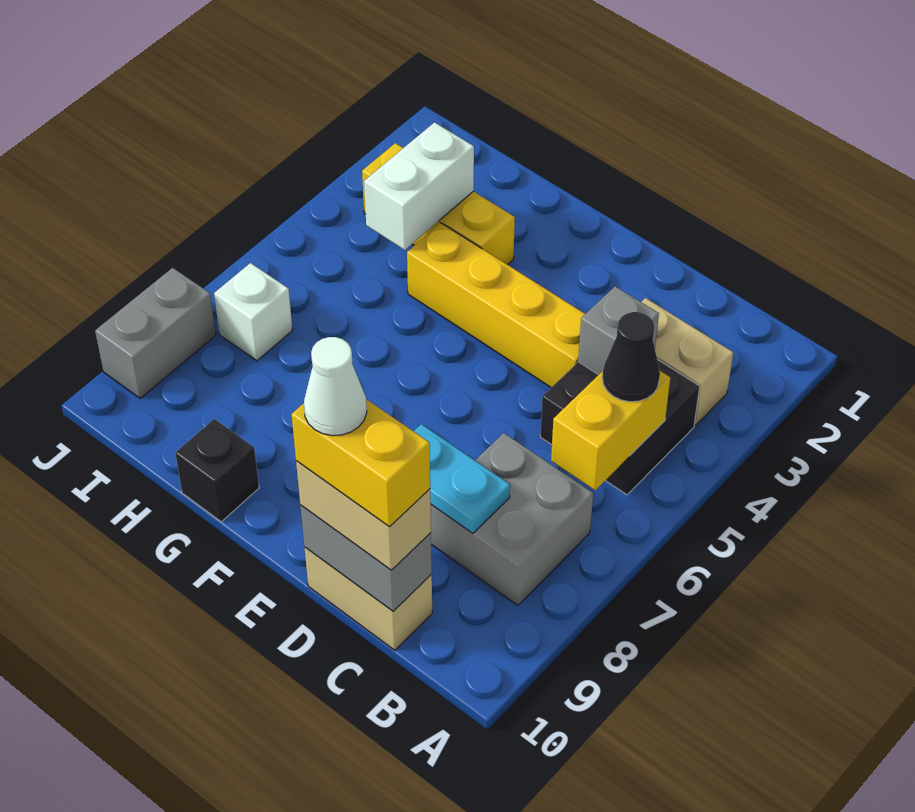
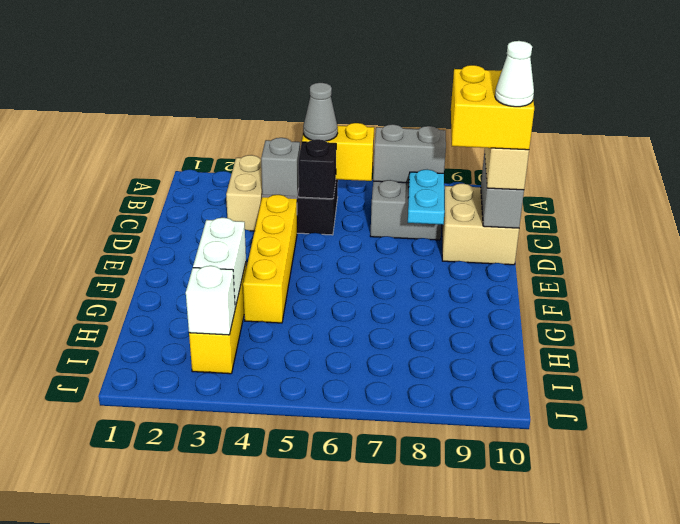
black 1x1 cone [602,312,660,402] -> grey 1x1 cone [303,83,338,141]
tan 1x2 brick [305,548,432,650] -> tan 2x2 brick [442,184,519,265]
yellow 1x2 brick [292,399,430,527] -> yellow 2x2 brick [451,65,534,150]
black 1x1 brick [175,419,259,522] -> black 1x1 brick moved to [298,139,336,199]
white 1x2 brick [364,122,474,250] -> white 1x2 brick turned to [193,218,246,308]
white 1x1 brick [214,263,293,361] -> white 1x1 brick moved to [186,266,235,335]
grey 1x2 brick [95,268,216,398] -> grey 1x2 brick moved to [373,124,446,183]

